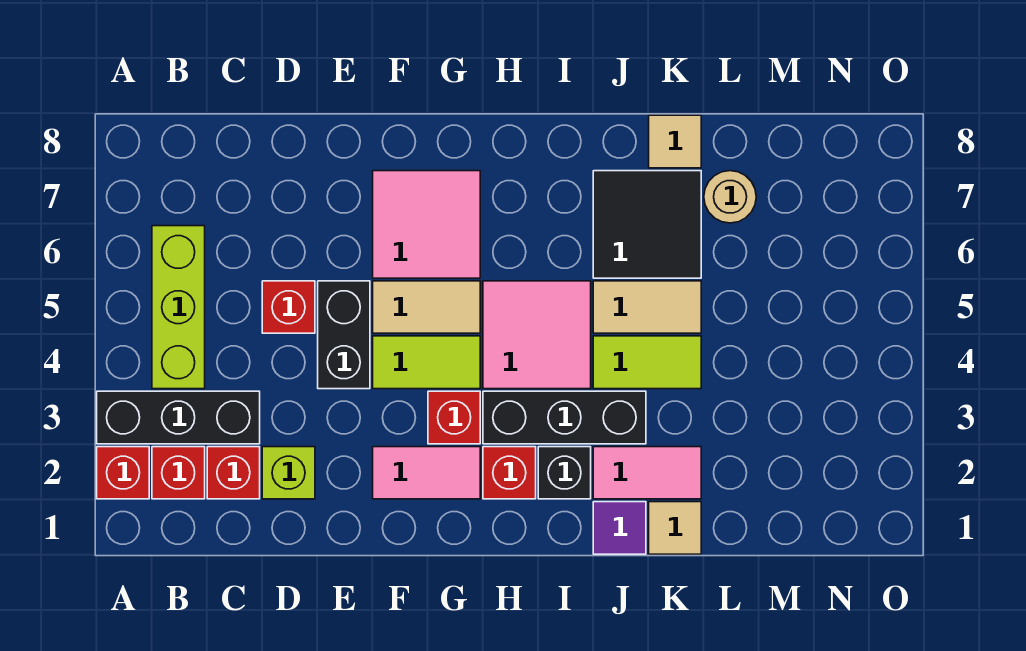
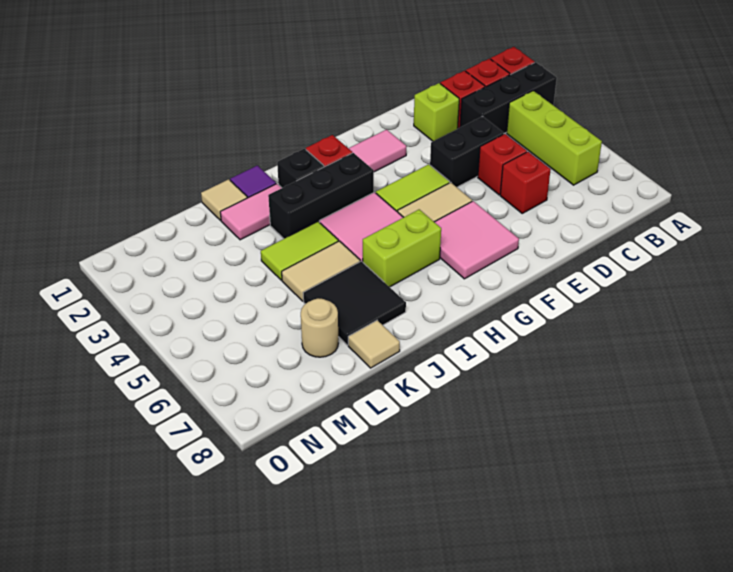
black 1x2 brick [318,281,370,389] -> black 1x2 brick turned to [430,116,504,187]
red 1x1 brick [428,391,480,444] -> red 1x1 brick moved to [500,152,551,213]
none -> lime 1x2 brick [363,209,441,287]

